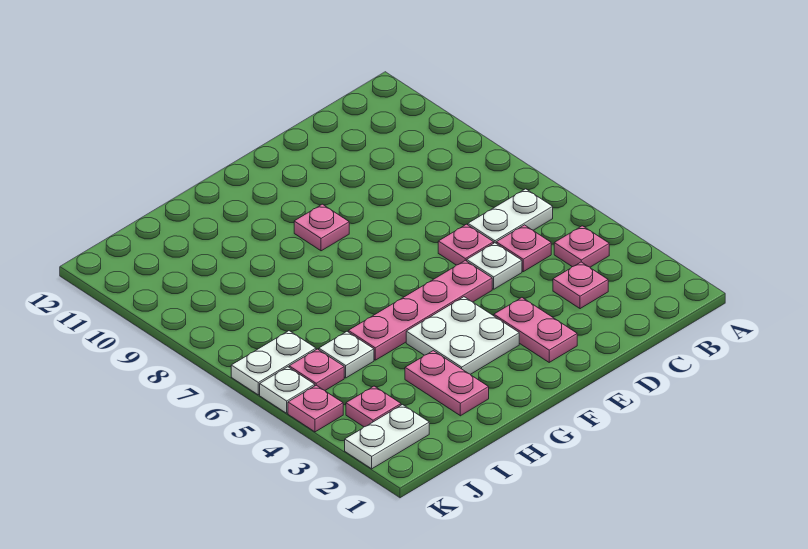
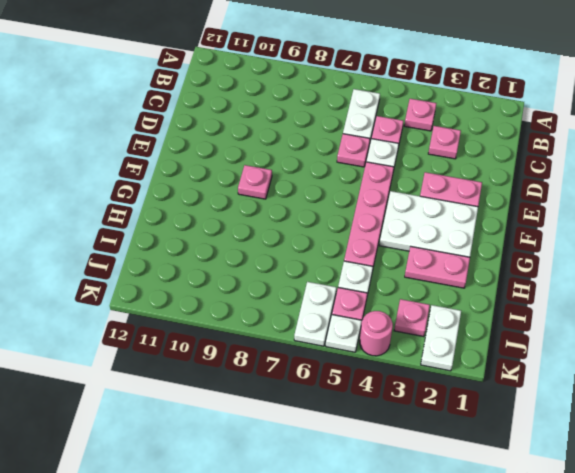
white 2x2 plate [406,297,519,374] -> white 2x3 plate [379,191,478,257]
pink 1x1 plate [288,385,343,432] -> pink 1x1 round brick [360,311,393,356]

